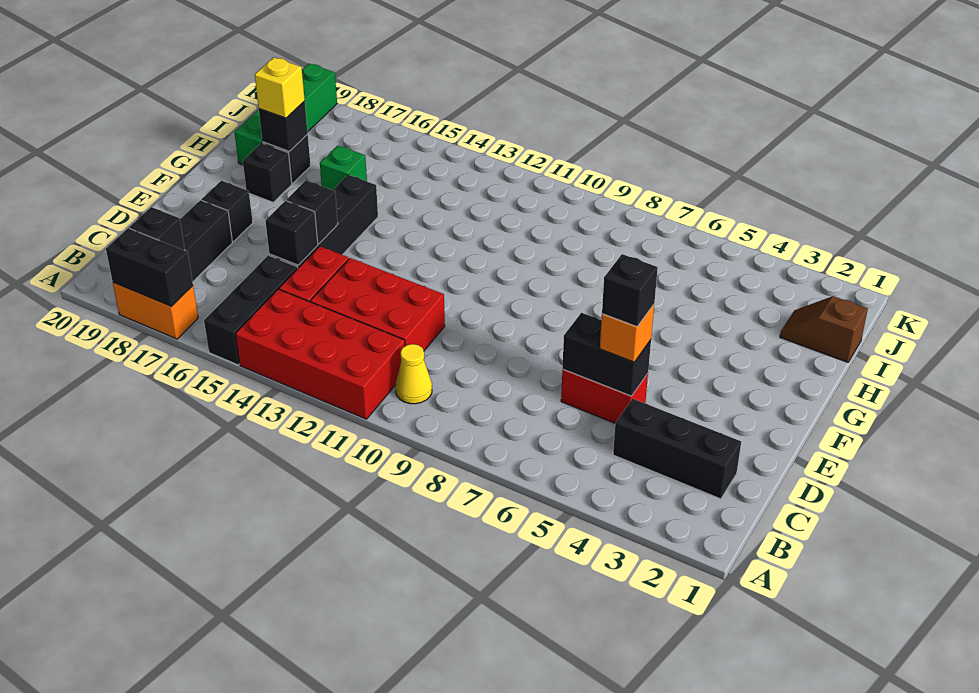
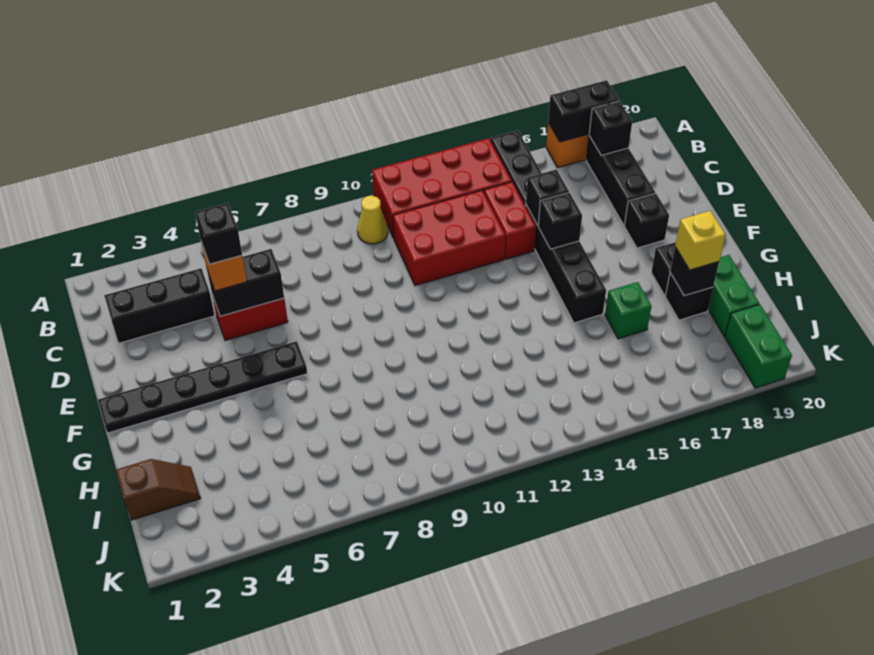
none -> black 1x6 plate [98,341,307,433]

